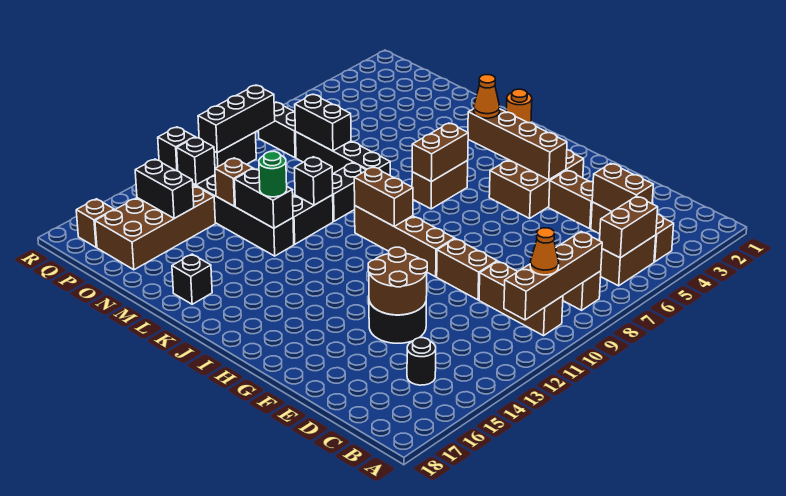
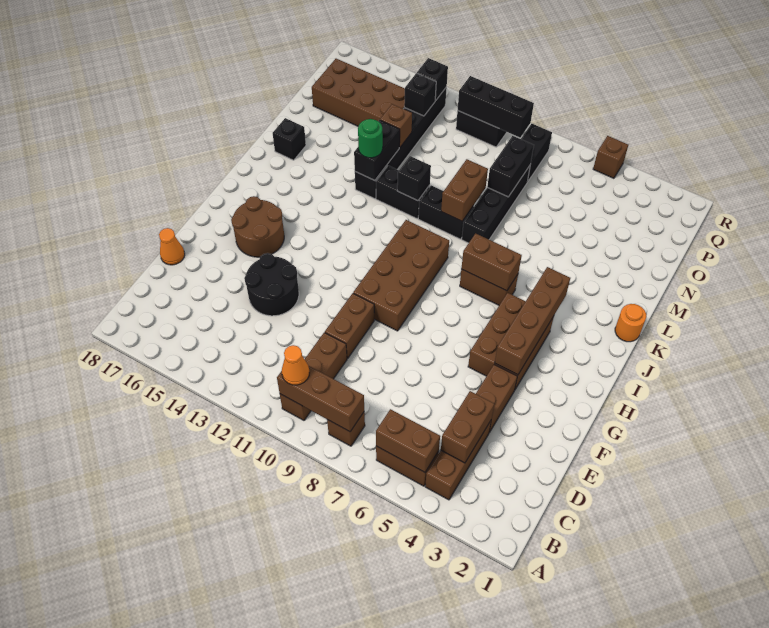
brown 1x4 brick [504,232,602,320] -> brown 1x3 brick [277,366,364,432]
black 1x1 round brick [407,338,436,385] -> none
brown 2x2 round brick [368,247,427,315] -> brown 2x2 round brick moved to [231,196,284,257]
brown 2x3 brick [489,150,584,218] -> brown 2x3 brick turned to [468,293,554,389]
brown 1x4 brick [355,206,455,277] -> brown 2x4 brick [353,220,449,331]
brown 1x2 brick [354,167,413,226] -> brown 1x2 brick moved to [441,159,488,221]
orange 1x1 cone [474,75,500,118] -> orange 1x1 cone moved to [159,228,185,265]
black 1x2 brick [135,159,194,218] -> none
brown 1x1 brick [76,199,114,247] -> brown 1x1 brick moved to [593,136,628,178]

